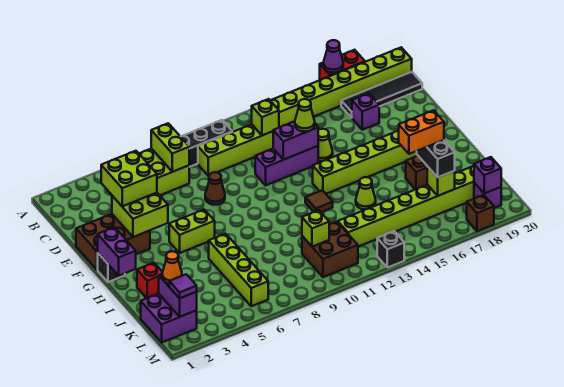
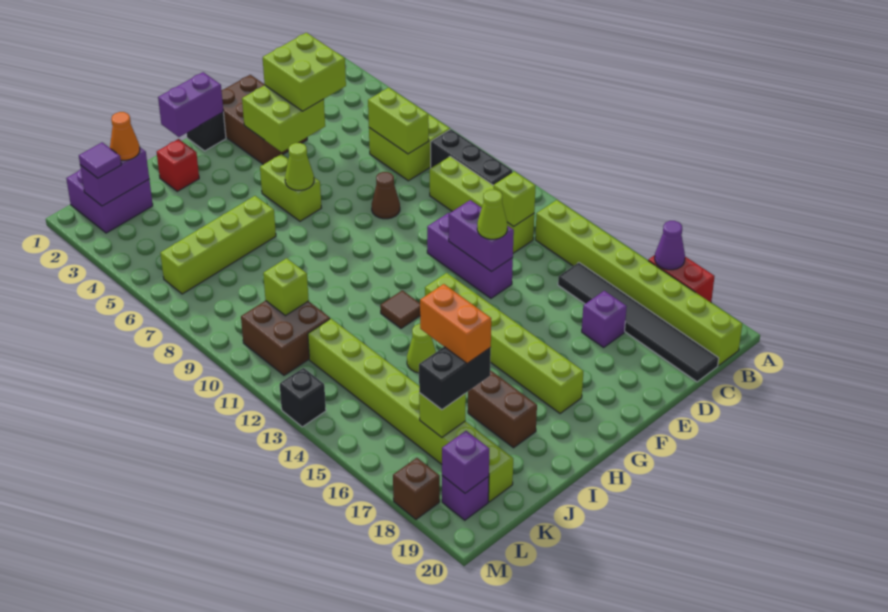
lime 1x2 brick [151,123,189,172] -> lime 1x2 brick turned to [368,88,429,154]
black 1x4 tile [341,72,422,118] -> black 1x6 tile [558,263,719,382]
lime 1x1 cone [318,129,333,161] -> lime 1x1 cone moved to [285,143,314,190]

